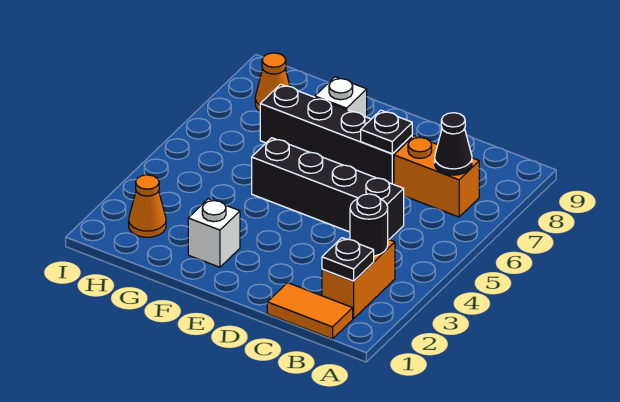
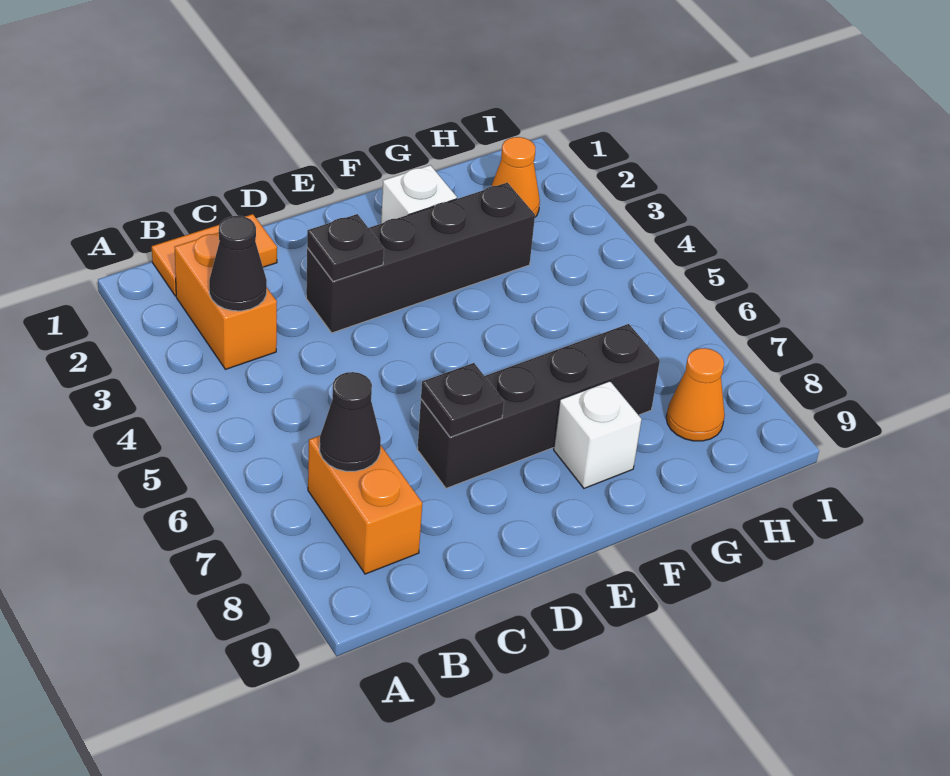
black 1x1 plate [322,238,374,281] -> black 1x1 plate moved to [307,214,384,281]
black 1x1 round brick [350,194,388,256] -> black 1x1 cone [209,216,267,311]
orange 1x2 brick [394,136,479,217] -> orange 1x2 brick turned to [308,436,422,574]
black 1x4 brick [252,138,404,239] -> black 1x4 brick moved to [306,183,535,333]

